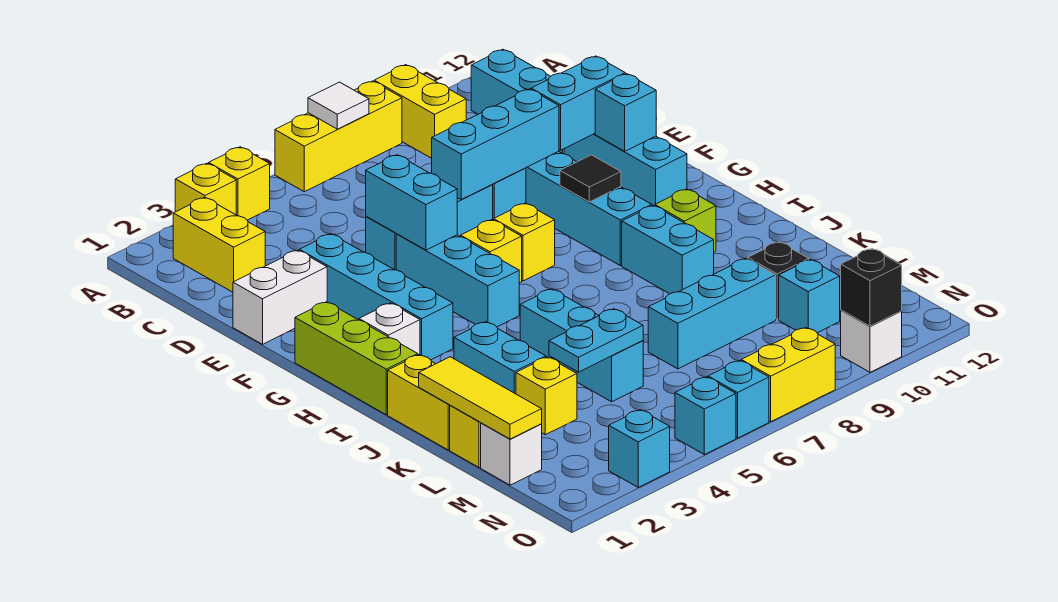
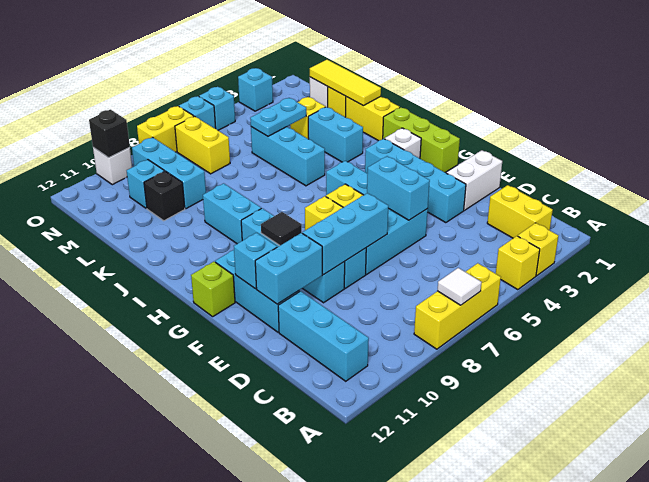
yellow 1x2 brick [374,65,466,158] -> yellow 1x2 brick moved to [175,116,230,174]
lime 1x1 brick [655,189,716,252] -> lime 1x1 brick moved to [191,262,235,317]
cyan 1x3 brick [648,258,776,369] -> cyan 1x3 brick turned to [132,137,206,209]

